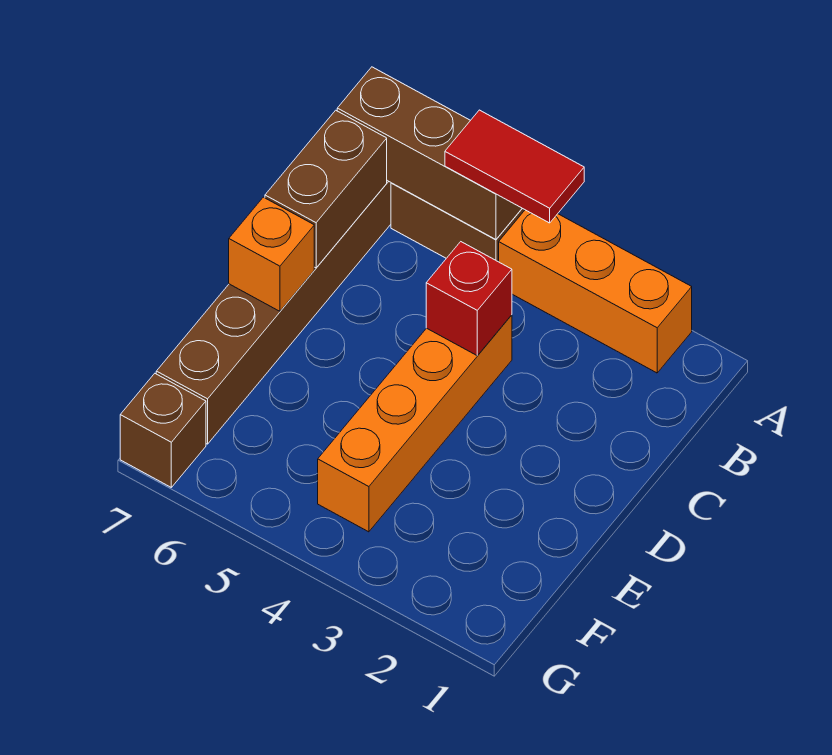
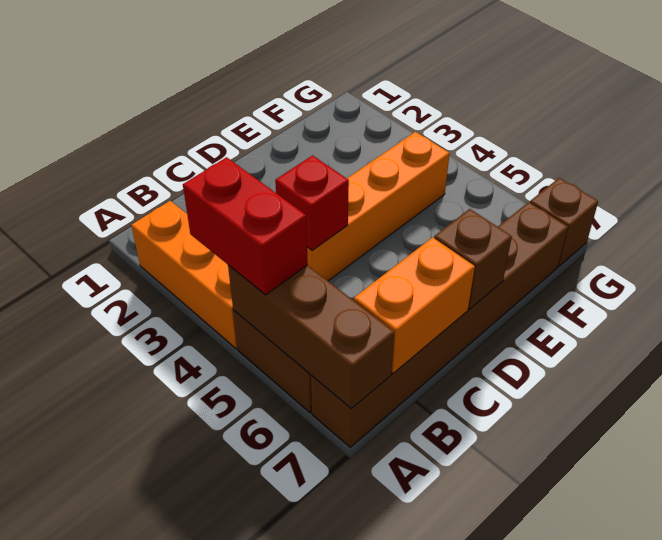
red 1x2 tile [445,110,584,223] -> red 1x2 brick [183,157,308,295]
brown 1x2 brick [265,110,387,268] -> orange 1x2 brick [354,237,475,373]
orange 1x1 brick [229,197,314,311] -> brown 1x1 brick [434,209,512,309]

